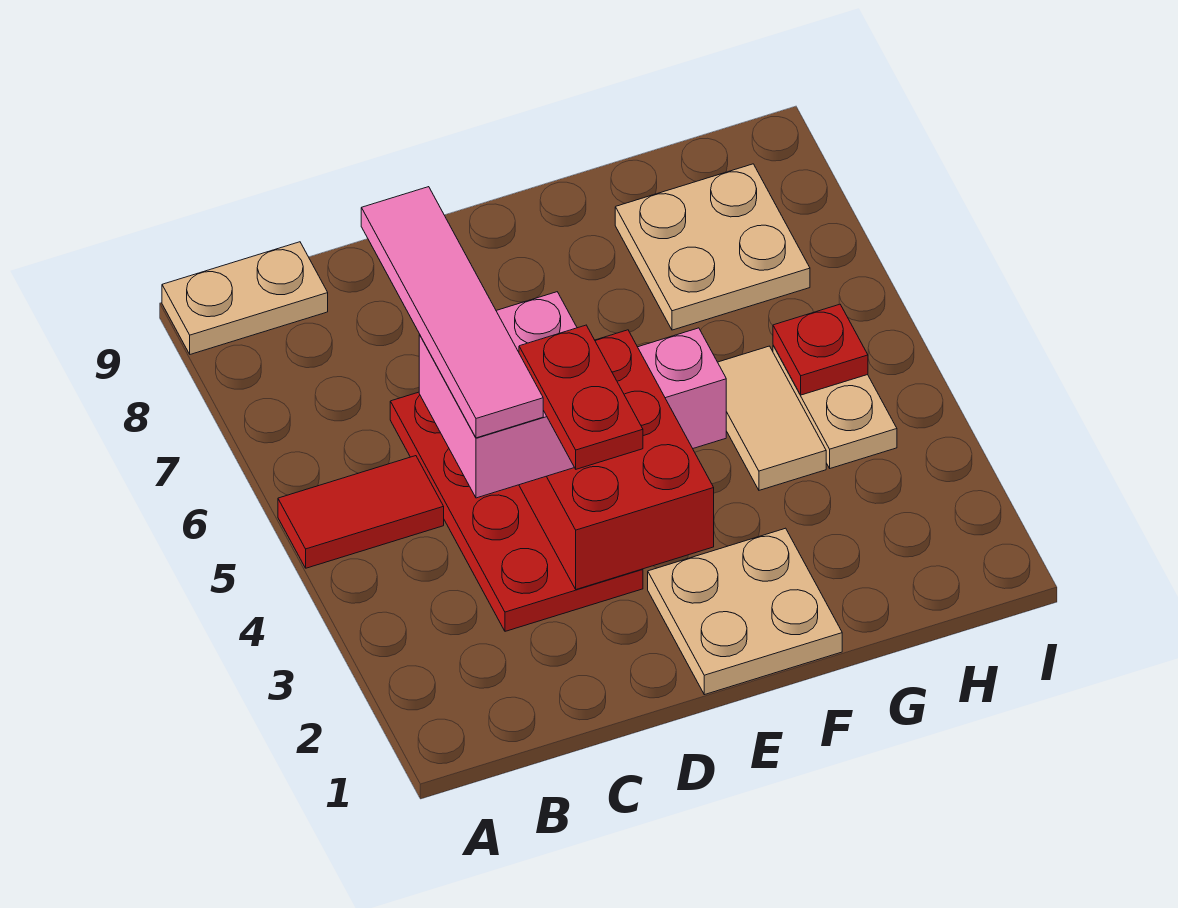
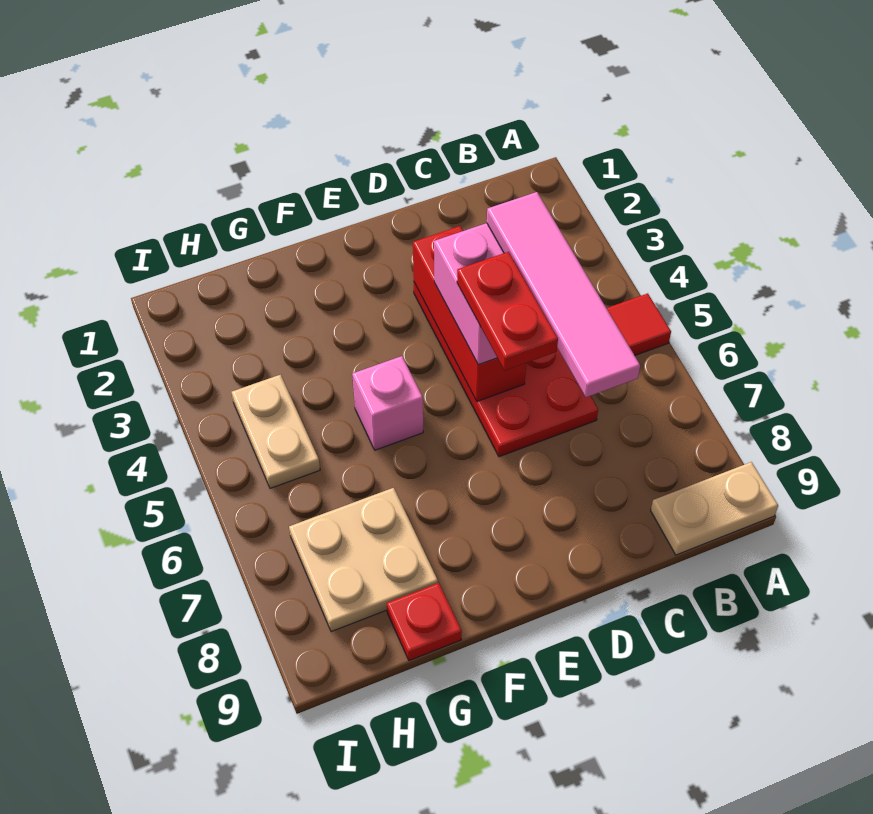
red 2x3 brick [519,330,714,589] -> red 1x3 brick [413,226,526,401]
red 1x2 plate [519,325,643,469] -> red 1x2 plate moved to [457,252,558,371]
tan 2x2 plate [648,528,842,695] -> none
tan 1x2 tile [718,346,826,490] -> none
red 1x1 plate [773,304,868,395] -> red 1x1 plate moved to [387,583,462,661]

